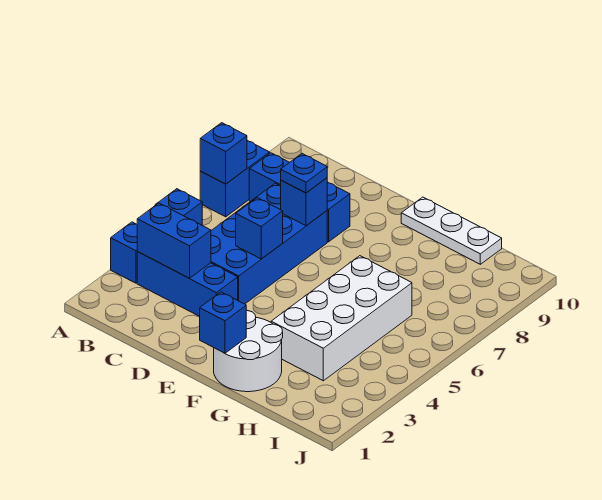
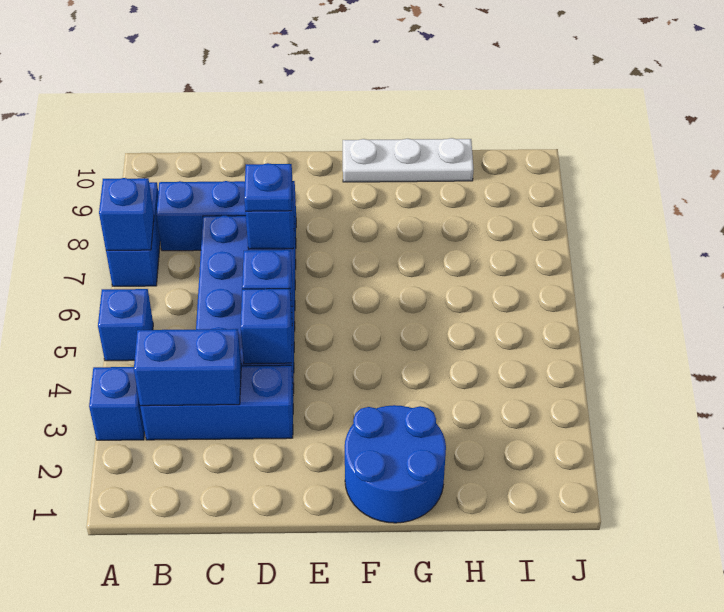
white 2x2 round brick [214,310,283,392] -> blue 2x2 round brick [345,405,446,523]
blue 1x1 brick [200,292,246,353] -> blue 1x1 brick moved to [241,289,292,364]
white 2x4 brick [271,256,412,381] -> none

